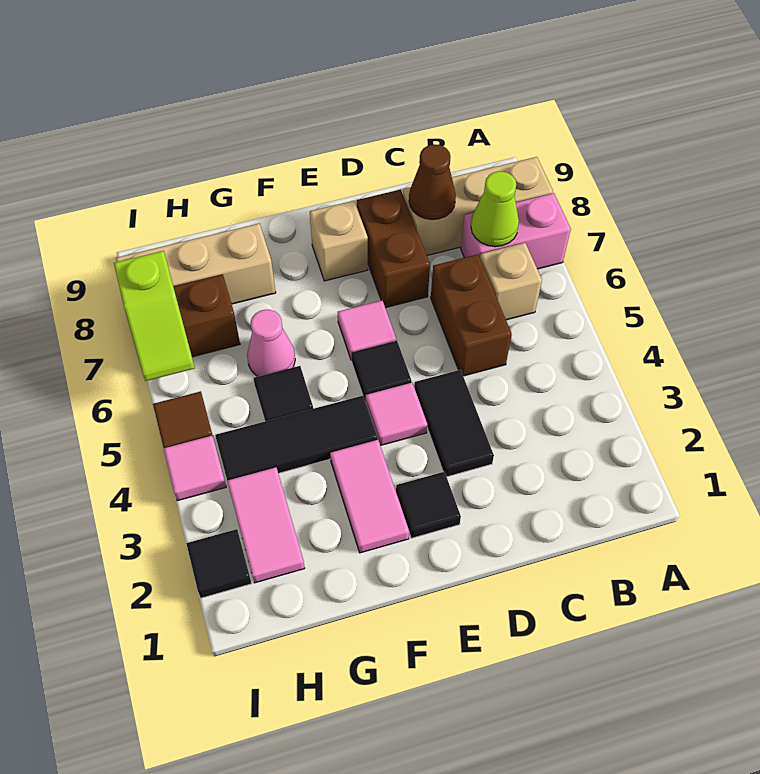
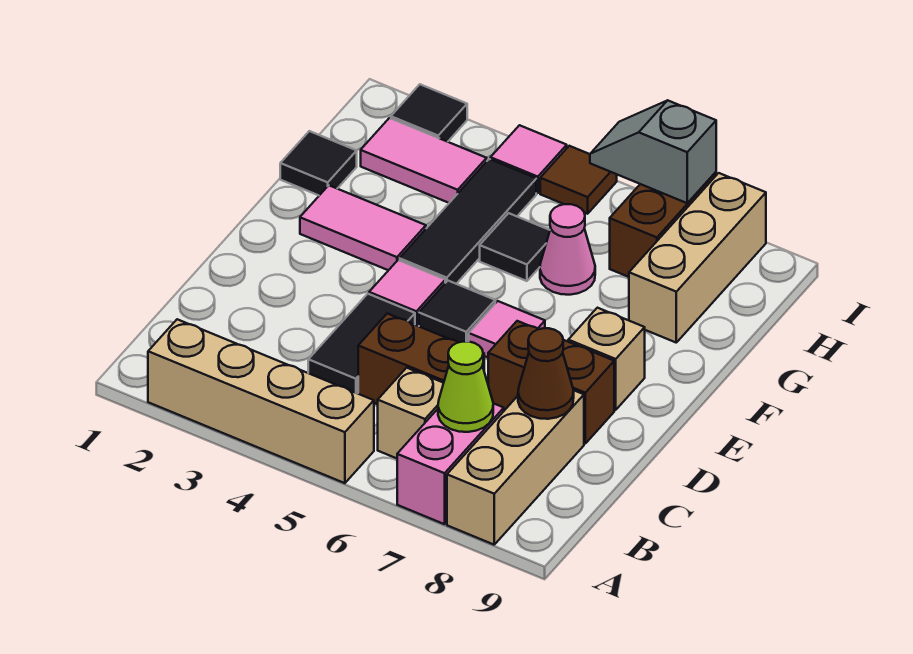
none -> tan 1x4 brick [148,319,374,483]
black 1x2 tile [414,370,494,477] -> black 1x2 tile turned to [308,294,415,394]
black 1x1 tile [396,472,461,538] -> black 1x1 tile moved to [280,131,357,195]
lime 1x2 slope [114,251,195,381] -> grey 1x2 slope [590,100,716,203]

